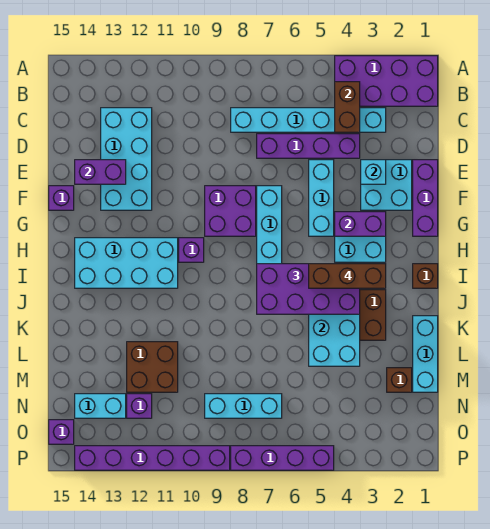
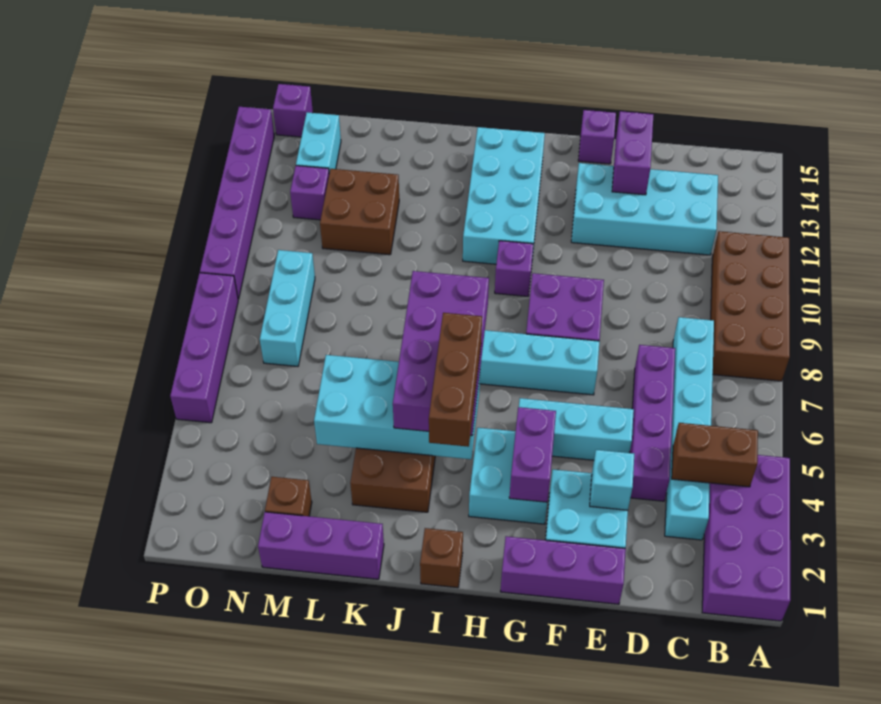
none -> brown 2x4 brick [711,231,790,381]
cyan 1x3 brick [413,316,438,392] -> purple 1x3 brick [258,512,384,579]

